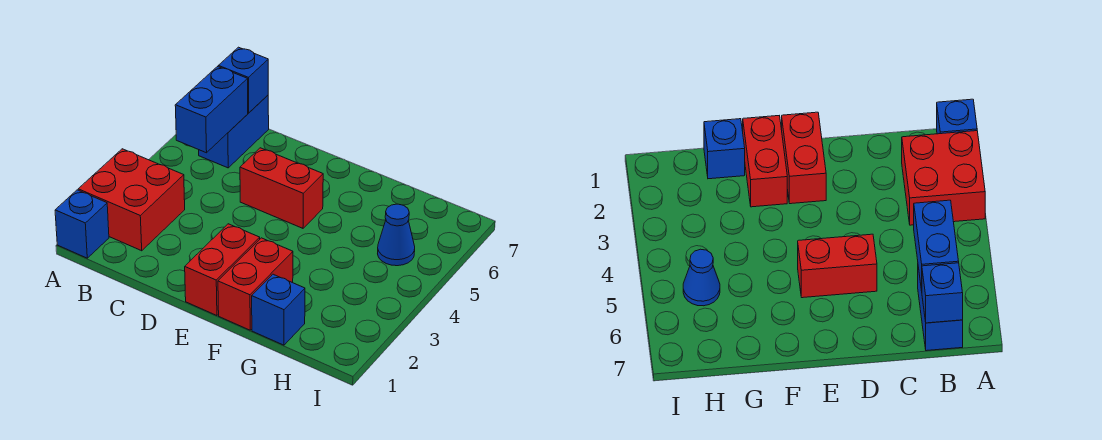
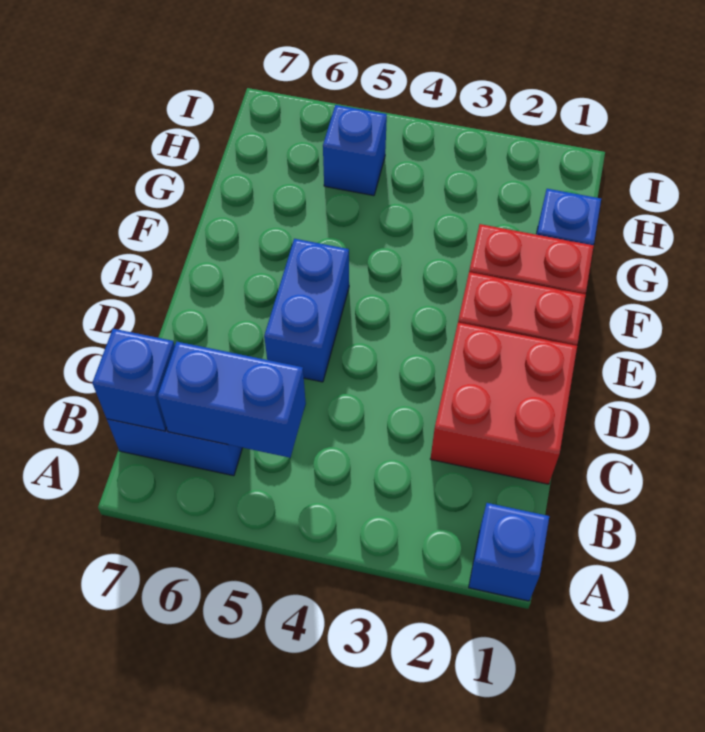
red 2x2 brick [78,149,185,251] -> red 2x2 brick moved to [430,323,577,484]
red 1x2 brick [240,148,323,228] -> blue 1x2 brick [264,239,349,382]
blue 1x1 cone [378,204,415,266] -> blue 1x1 brick [323,105,387,196]

